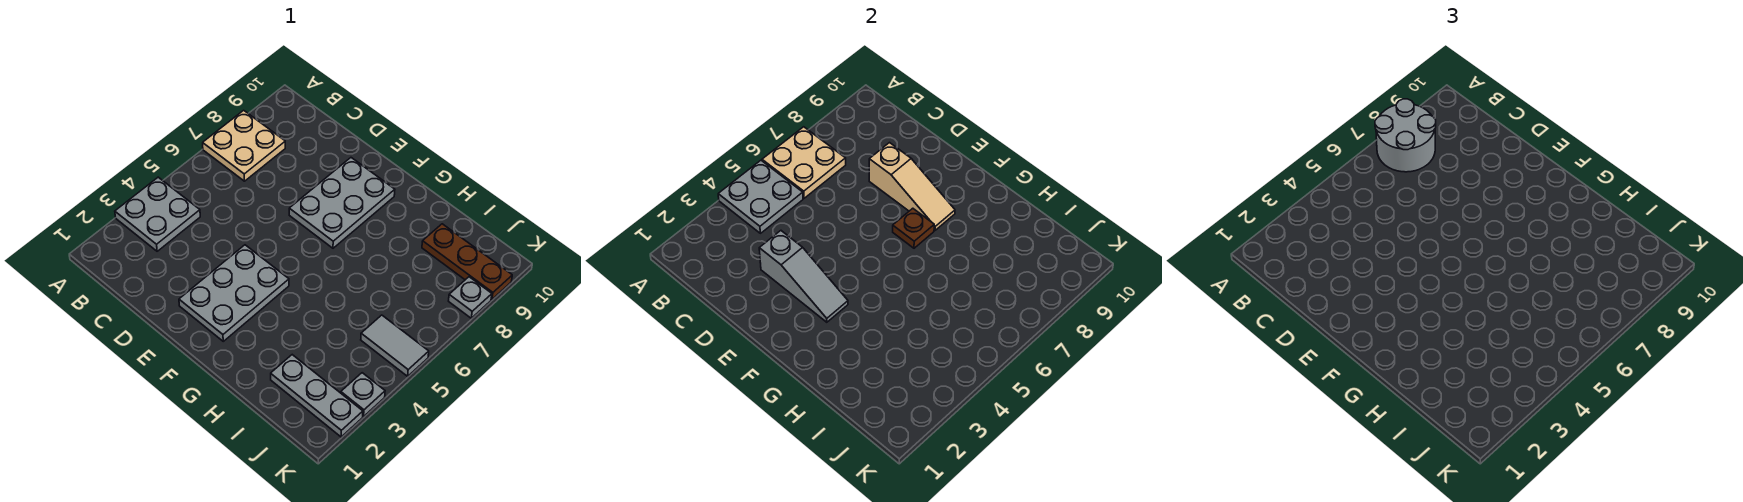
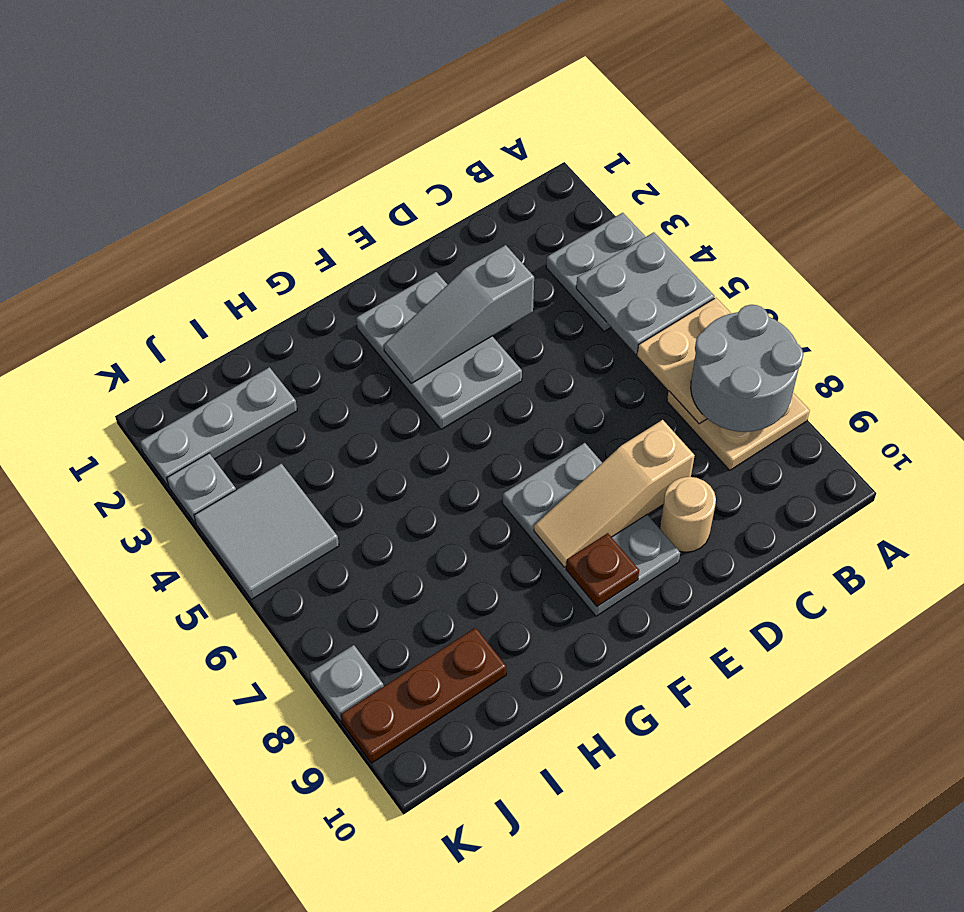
none -> tan 1x1 round brick [660,477,716,552]
brown 1x1 plate [893,208,934,248] -> brown 1x1 plate moved to [566,533,639,607]
grey 1x2 tile [361,315,429,376] -> grey 2x2 tile [194,464,339,600]

